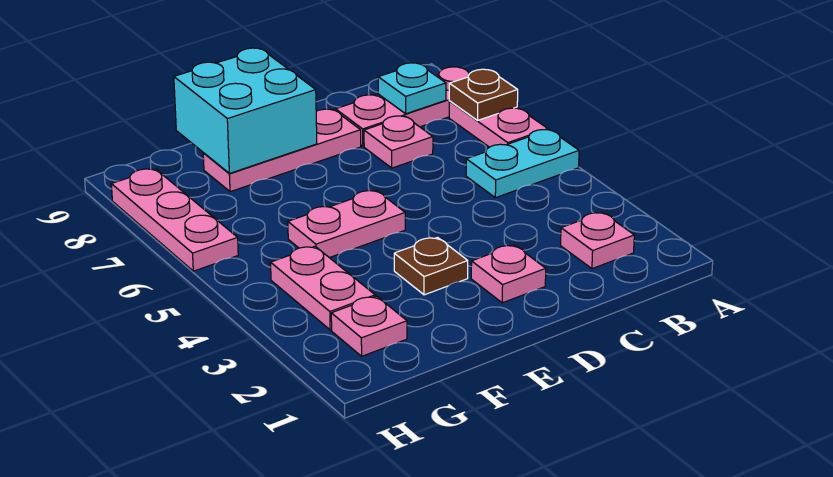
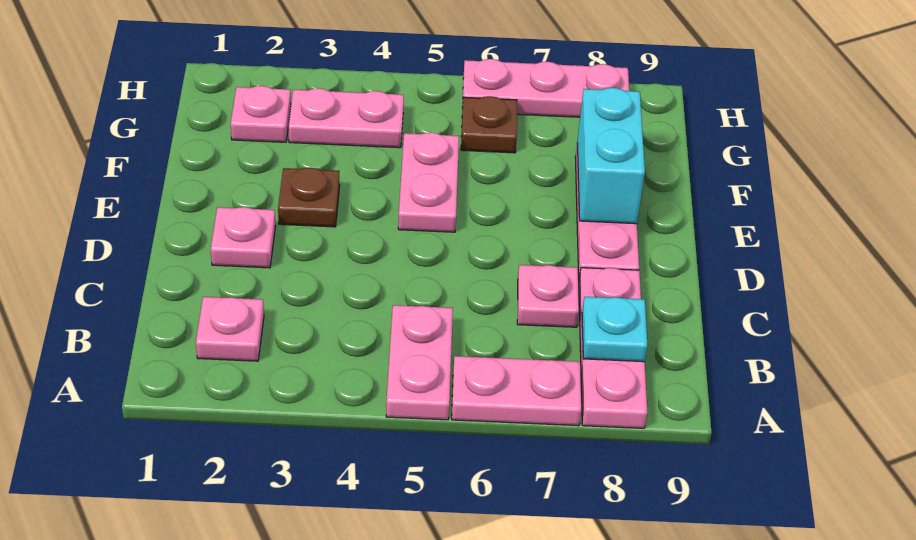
cyan 1x2 plate [466,130,579,198] -> pink 1x2 plate [386,305,453,420]
brown 1x1 plate [449,69,518,120] -> brown 1x1 plate moved to [461,96,517,153]
cyan 2x2 brick [174,48,317,173] -> cyan 1x2 brick [577,88,645,224]

